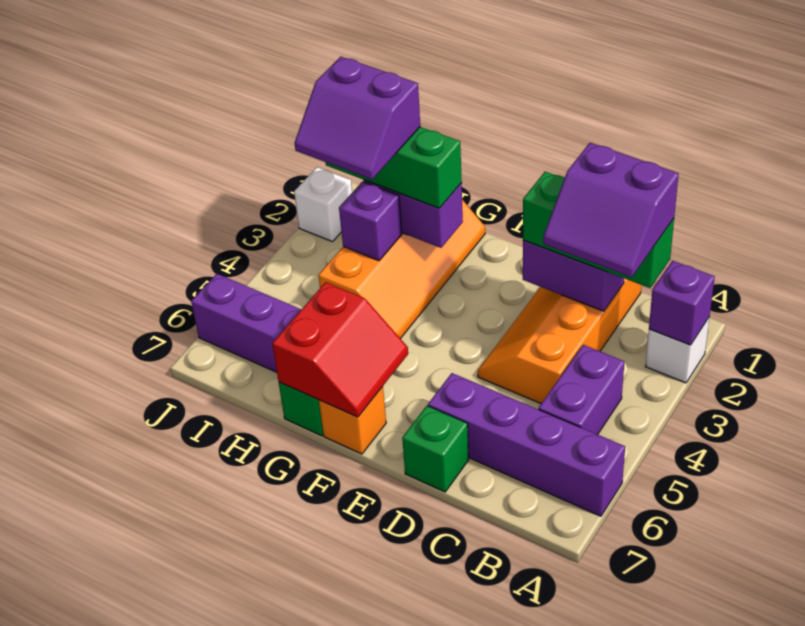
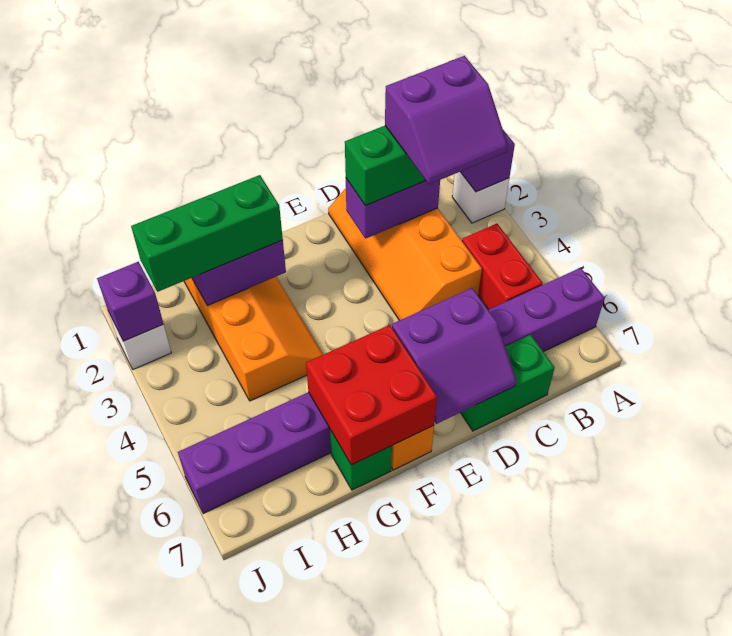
purple 1x2 brick [539,345,624,435] -> red 1x2 brick [462,224,543,310]
green 1x1 brick [402,406,469,492] -> green 1x2 brick [461,335,555,431]
red 2x2 slope [272,282,408,417] -> red 2x2 brick [306,325,437,465]
purple 2x2 slope [295,57,420,179] -> purple 2x2 slope moved to [392,288,517,424]
purple 1x1 brick [339,182,402,261] -> purple 1x1 brick moved to [97,262,163,341]

